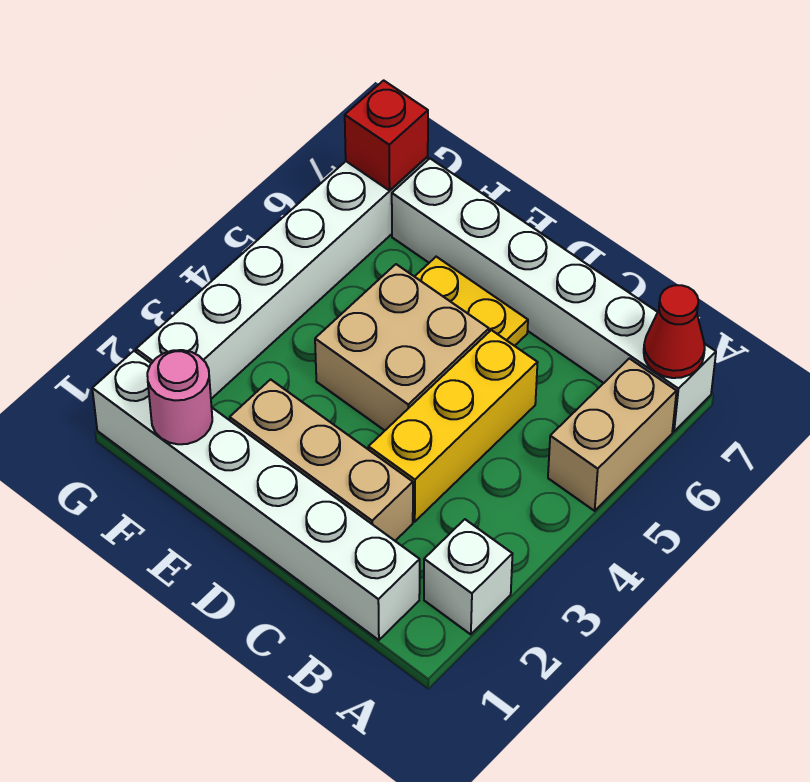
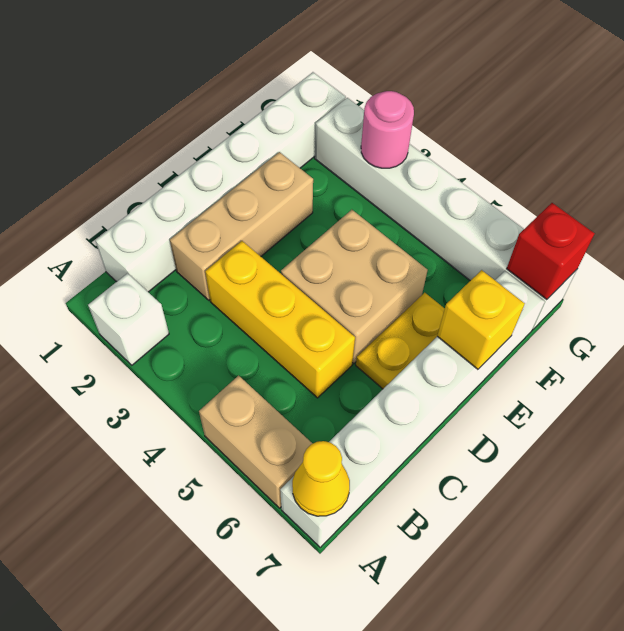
red 1x1 cone [644,285,705,378] -> yellow 1x1 cone [292,441,350,516]
none -> yellow 1x1 brick [437,270,525,369]
pink 1x1 round brick [147,350,212,444] -> pink 1x1 round brick moved to [361,91,414,168]

